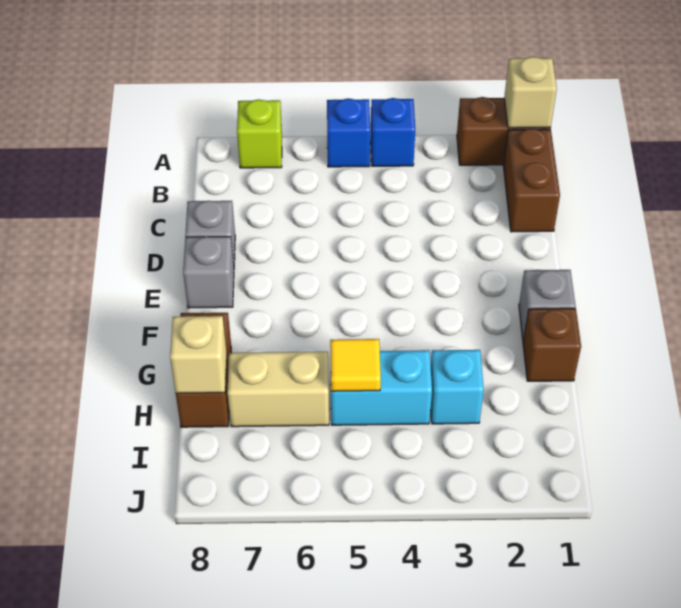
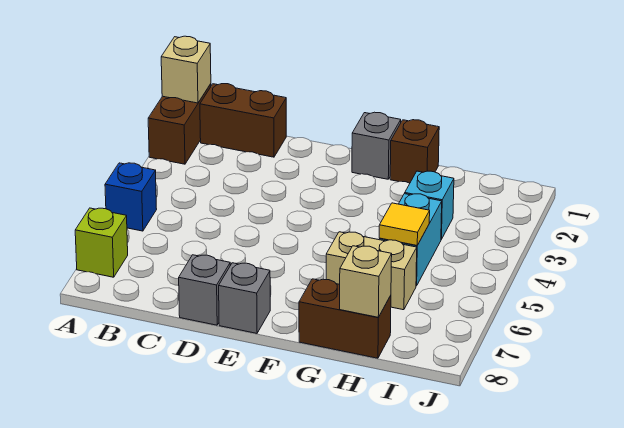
blue 1x1 brick [370,98,415,166] -> none
tan 1x2 brick [227,352,329,427] -> tan 1x2 brick turned to [326,232,417,310]

